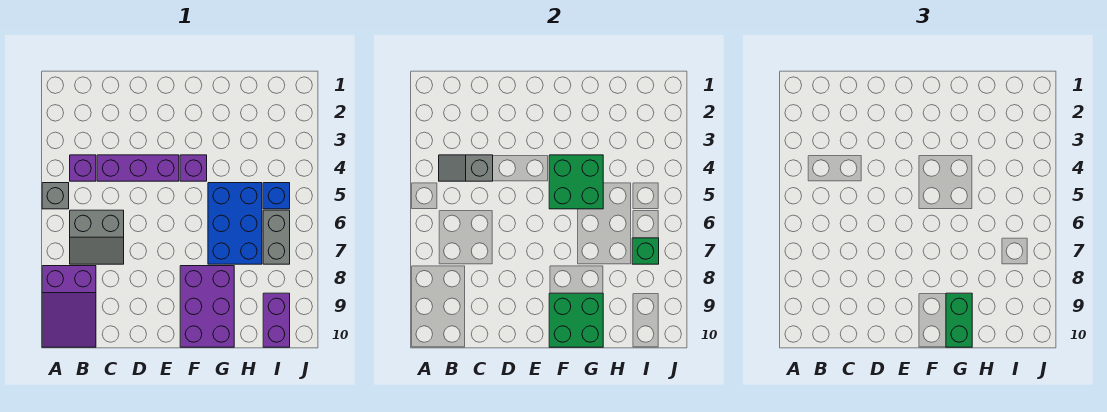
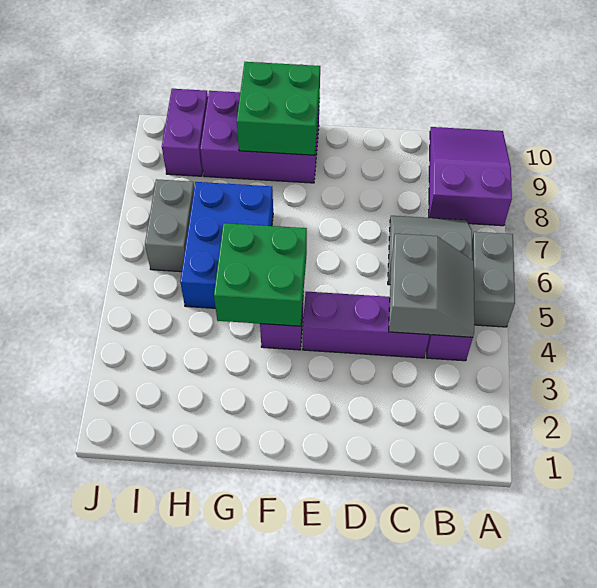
grey 1x1 brick [42,183,69,209] -> grey 1x2 brick [472,232,515,327]
grey 1x2 slope [439,155,493,181] -> grey 2x2 slope [389,234,474,337]
purple 2x3 brick [180,266,234,347] -> purple 2x3 brick turned to [200,91,320,183]
green 1x2 brick [946,293,972,347] -> none
blue 1x1 brick [263,183,290,209] -> none
green 1x1 brick [632,238,659,264] -> none

